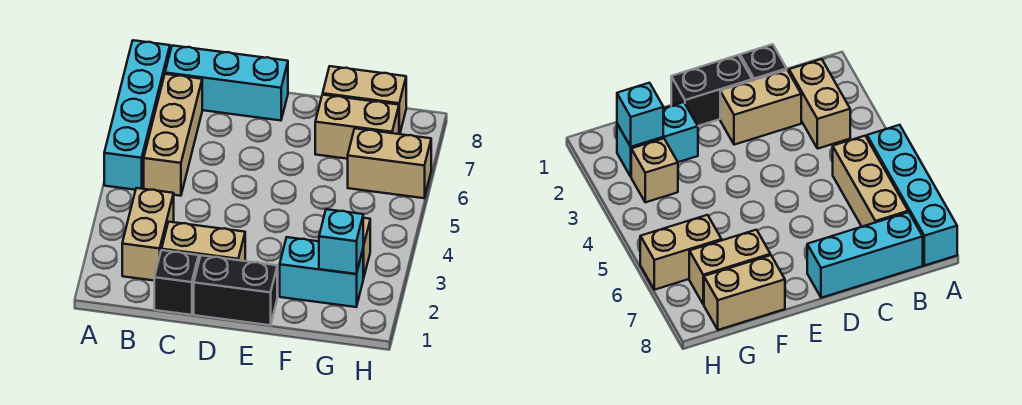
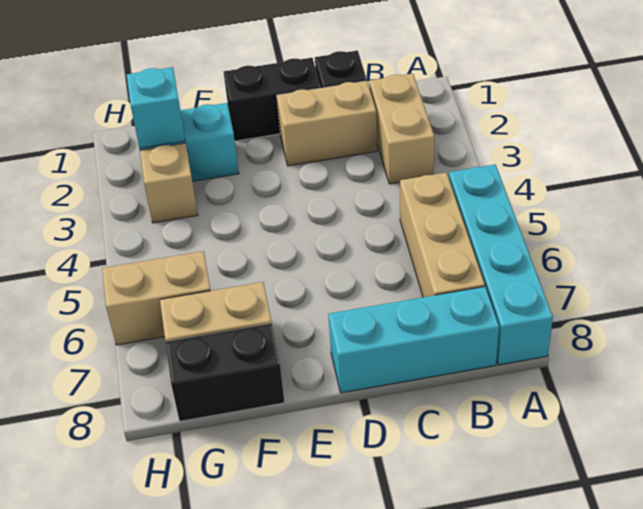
tan 1x2 brick [323,66,406,134] -> black 1x2 brick [166,323,285,421]

